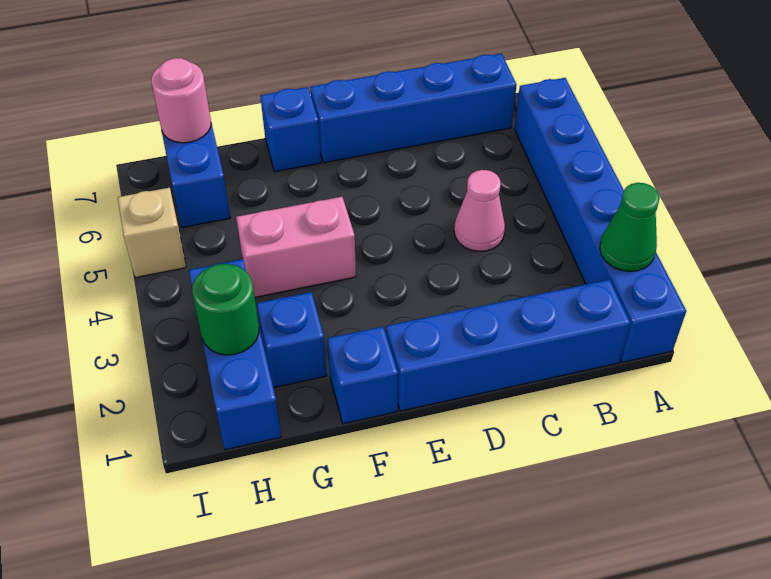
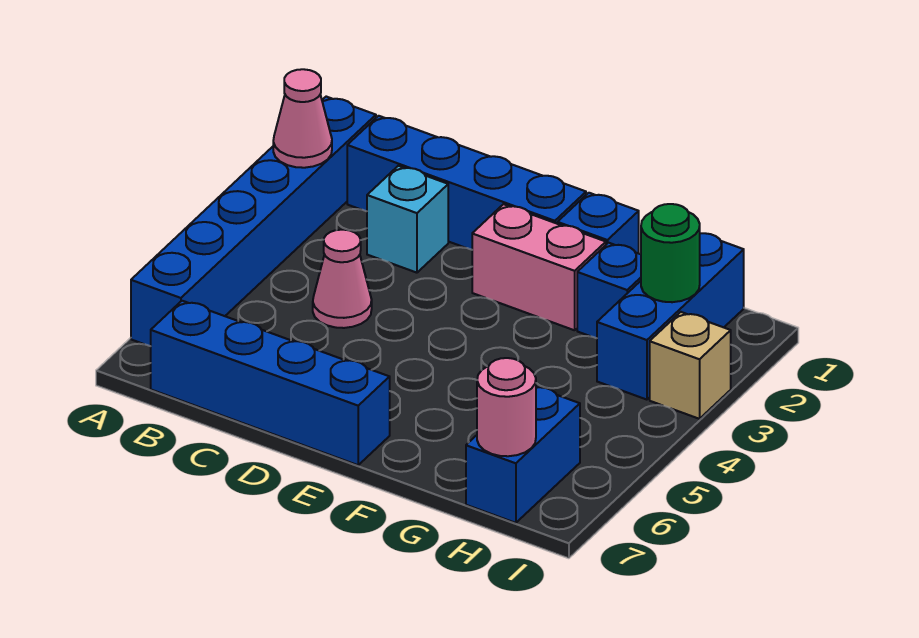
green 1x1 cone [600,183,660,271] -> pink 1x1 cone [273,69,332,168]
none -> cyan 1x1 brick [367,166,448,273]
pink 1x2 brick [236,197,356,297] -> pink 1x2 brick moved to [472,204,606,330]
blue 1x1 brick [260,87,321,172] -> none
tan 1x1 brick [118,188,186,278] -> tan 1x1 brick moved to [650,312,731,419]

